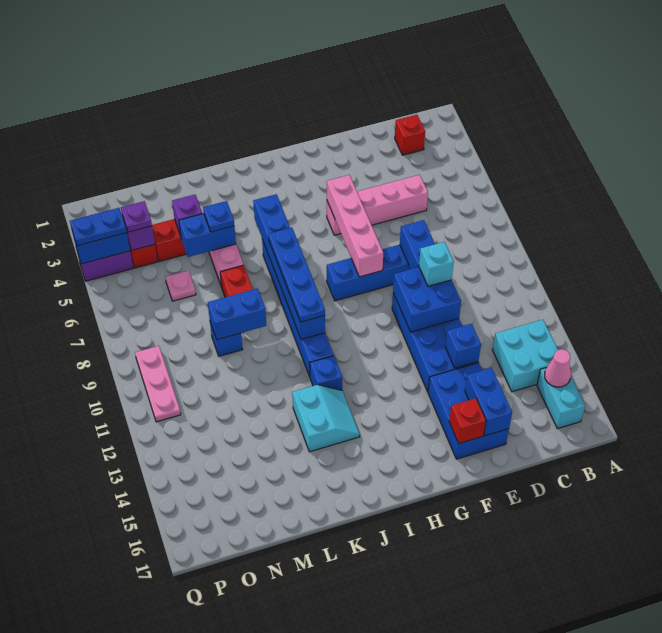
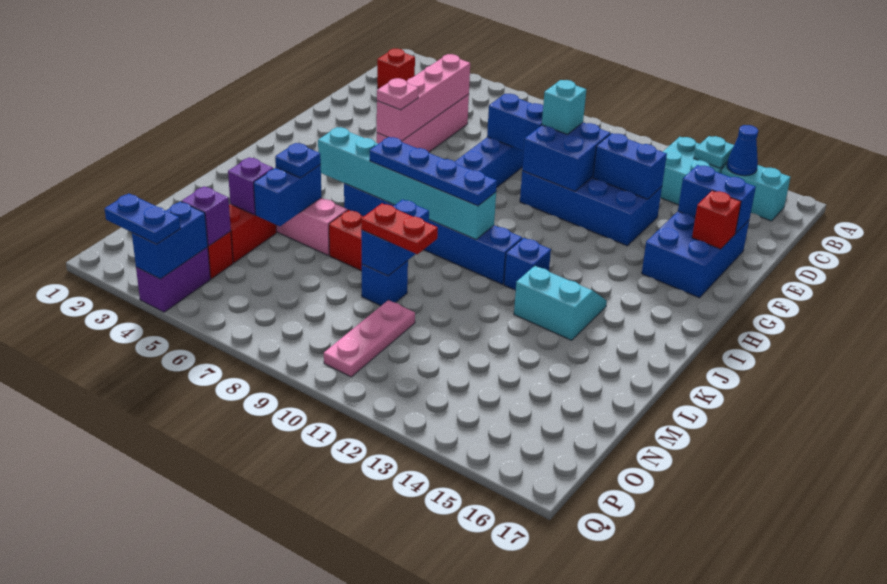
none -> cyan 1x1 plate [694,136,734,168]
pink 1x1 cone [545,349,571,387] -> blue 1x1 cone [727,125,758,176]
blue 1x1 brick [445,324,481,368] -> blue 1x2 brick [593,133,667,199]
blue 2x3 brick [428,363,509,459] -> blue 2x3 brick turned to [642,211,749,298]
pink 1x4 brick [327,175,383,277] -> pink 1x4 brick turned to [376,54,470,141]
blue 1x6 brick [253,194,325,340] -> cyan 1x6 brick [318,127,496,239]
none -> red 1x2 plate [361,203,438,254]
pink 1x1 plate [165,271,196,301] -> pink 1x1 plate moved to [377,78,418,110]
purple 1x1 plate [121,201,152,232] -> none
blue 1x2 plate [70,208,127,246] -> blue 1x2 plate turned to [105,194,180,244]
pink 1x3 plate [135,346,181,422] -> pink 1x3 plate turned to [324,300,415,377]

